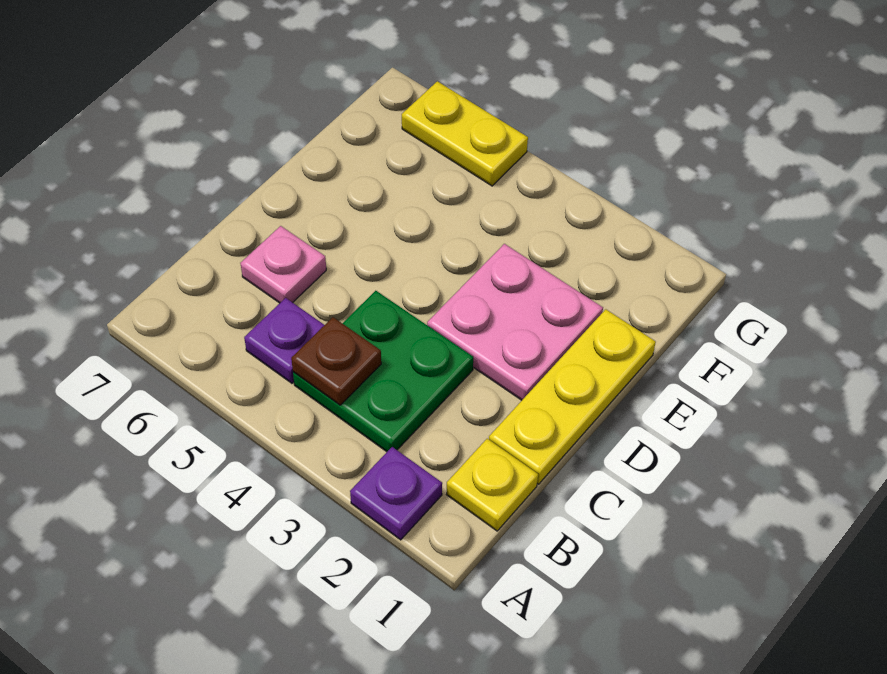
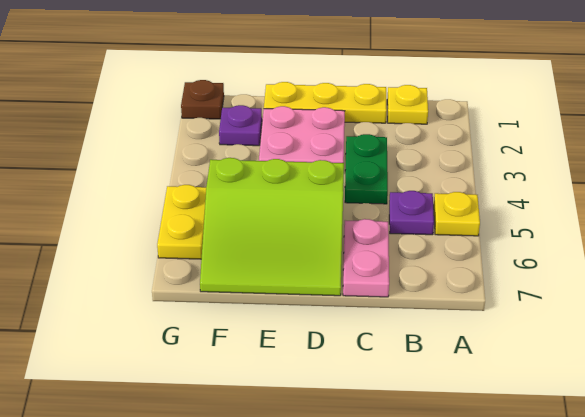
purple 1x1 plate [350,447,442,540] -> purple 1x1 plate moved to [219,105,262,146]
none -> yellow 1x1 plate [434,192,480,236]
green 2x2 plate [293,291,473,452] -> green 1x2 plate [345,134,388,204]
brown 1x1 plate [291,317,381,405] -> brown 1x1 plate moved to [181,80,224,119]
pink 1x1 plate [240,226,326,303] -> pink 1x2 plate [343,219,389,297]
none -> lime 3x3 slope [200,158,344,296]

